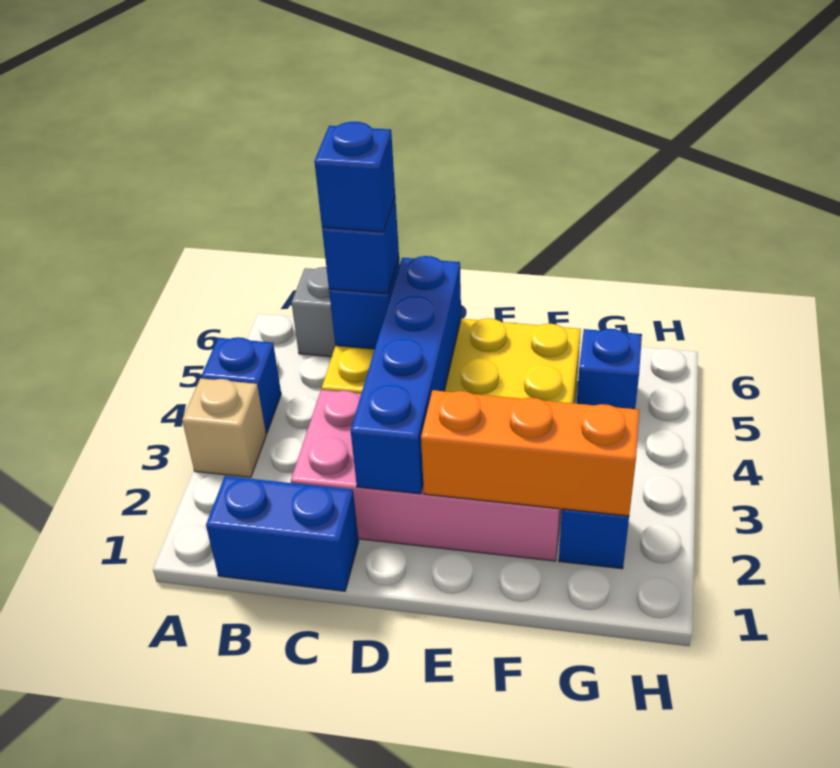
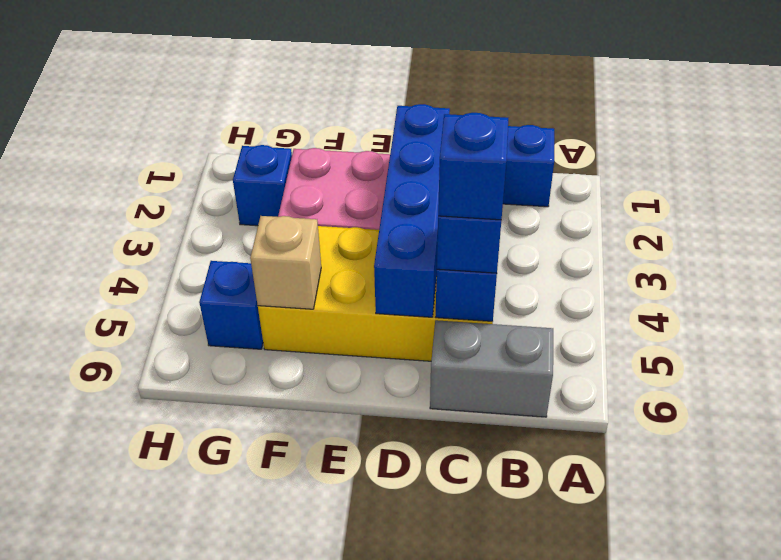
tan 1x1 brick [182,378,266,477] -> tan 1x1 brick moved to [250,216,321,309]
blue 1x1 brick [201,337,281,433] -> none
orange 1x3 brick [421,390,639,516] -> none

